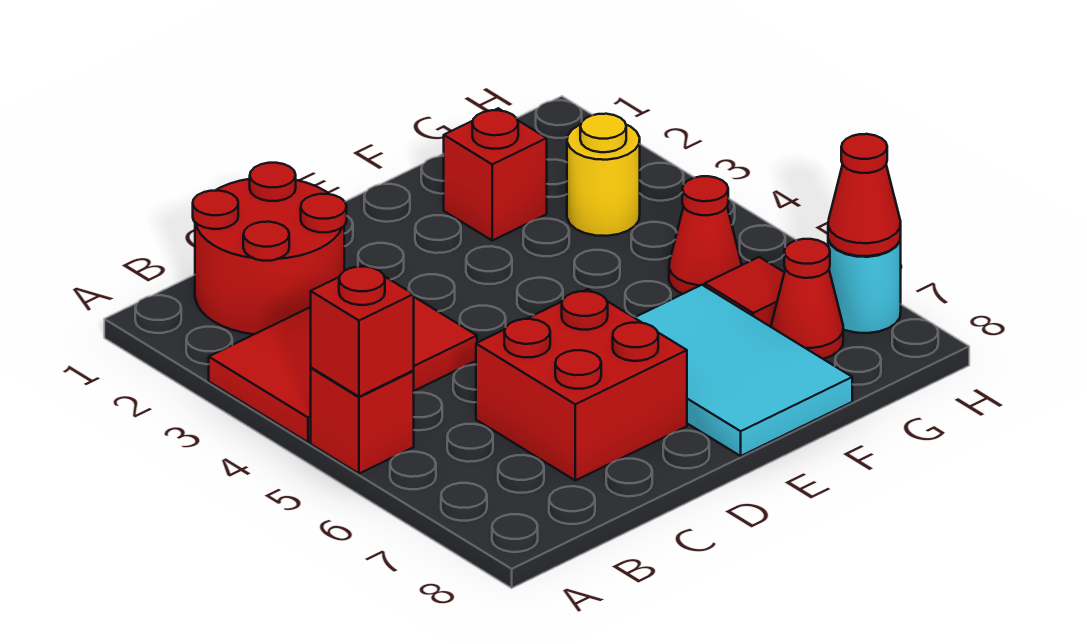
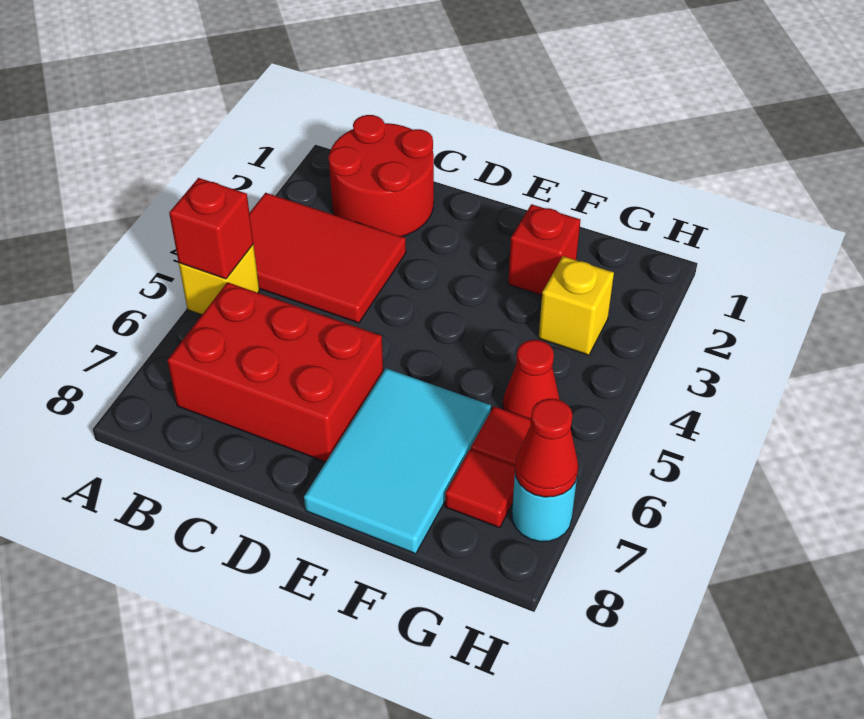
red 1x1 brick [311,368,414,474] -> yellow 1x1 brick [179,245,260,315]
red 2x2 brick [476,289,687,480] -> red 2x3 brick [167,282,383,462]
yellow 1x1 round brick [567,114,640,236] -> yellow 1x1 brick [539,256,614,355]
red 1x1 cone [771,239,843,359] -> red 1x1 tile [445,450,515,528]

